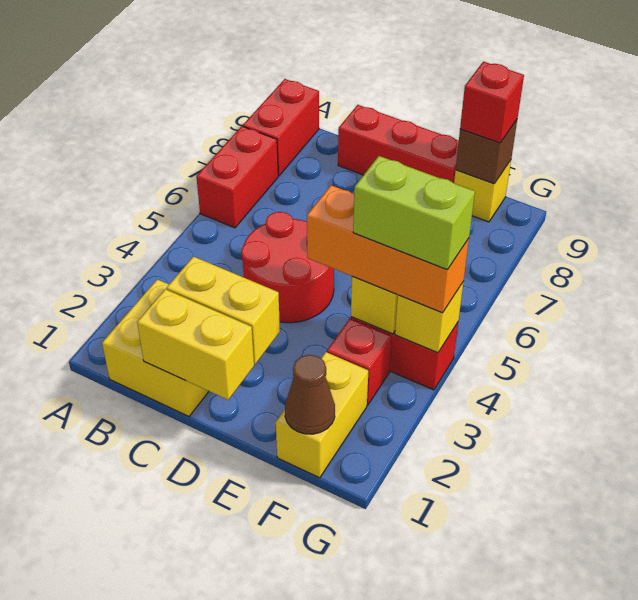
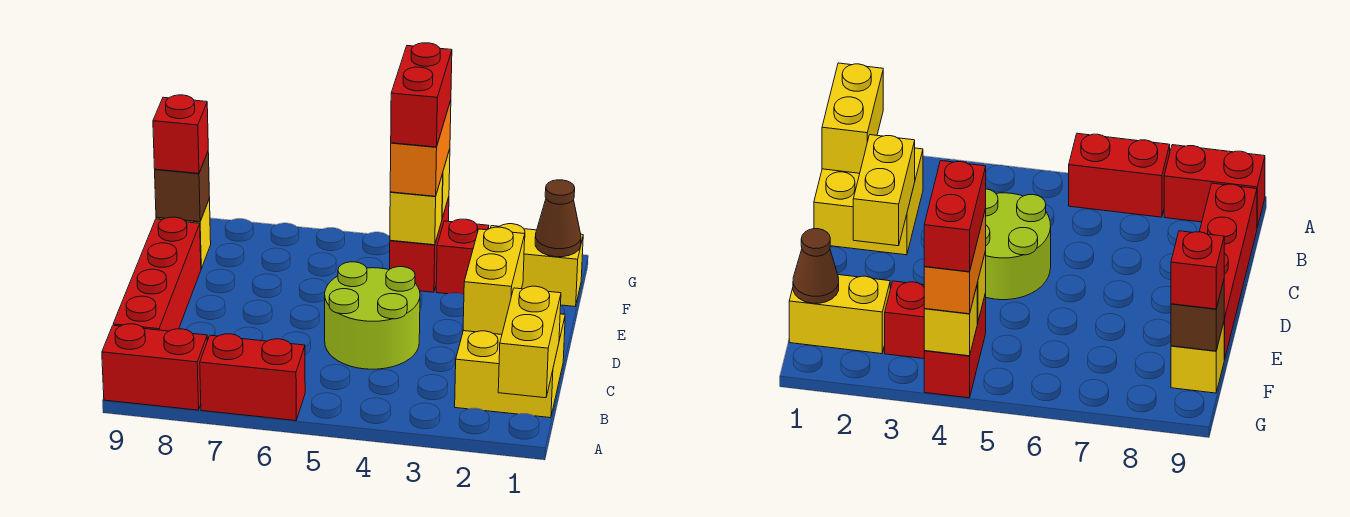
yellow 1x2 brick [137,289,254,400] -> yellow 1x2 brick moved to [498,286,561,398]
red 2x2 round brick [241,212,334,323] -> lime 2x2 round brick [325,262,420,369]
red 1x3 brick [338,105,459,183] -> red 1x4 brick [113,217,201,331]
orange 1x3 brick [307,185,469,313] -> orange 1x2 brick [390,100,451,196]
lime 1x2 brick [353,156,475,270] -> red 1x2 brick [391,43,452,147]

